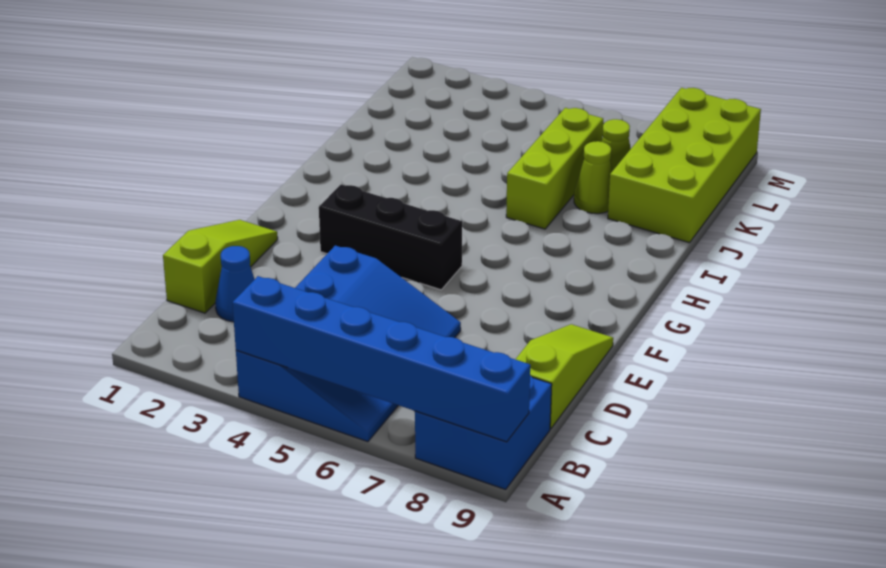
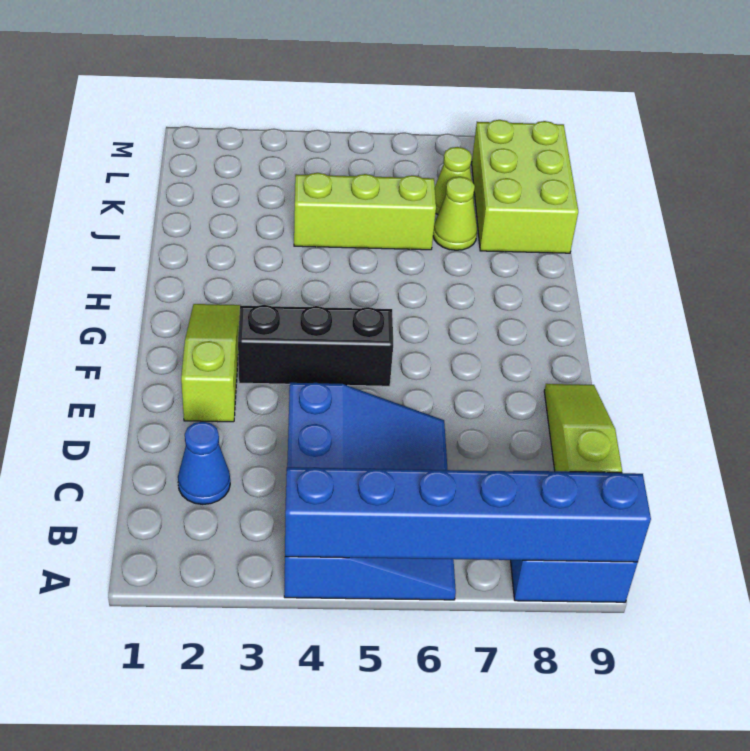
lime 1x3 slope [163,220,278,313] -> lime 1x3 slope moved to [181,304,240,422]
lime 1x3 brick [506,108,603,229] -> lime 1x3 brick turned to [294,173,436,250]
lime 2x4 brick [608,88,761,243] -> lime 2x3 brick [472,120,578,253]

